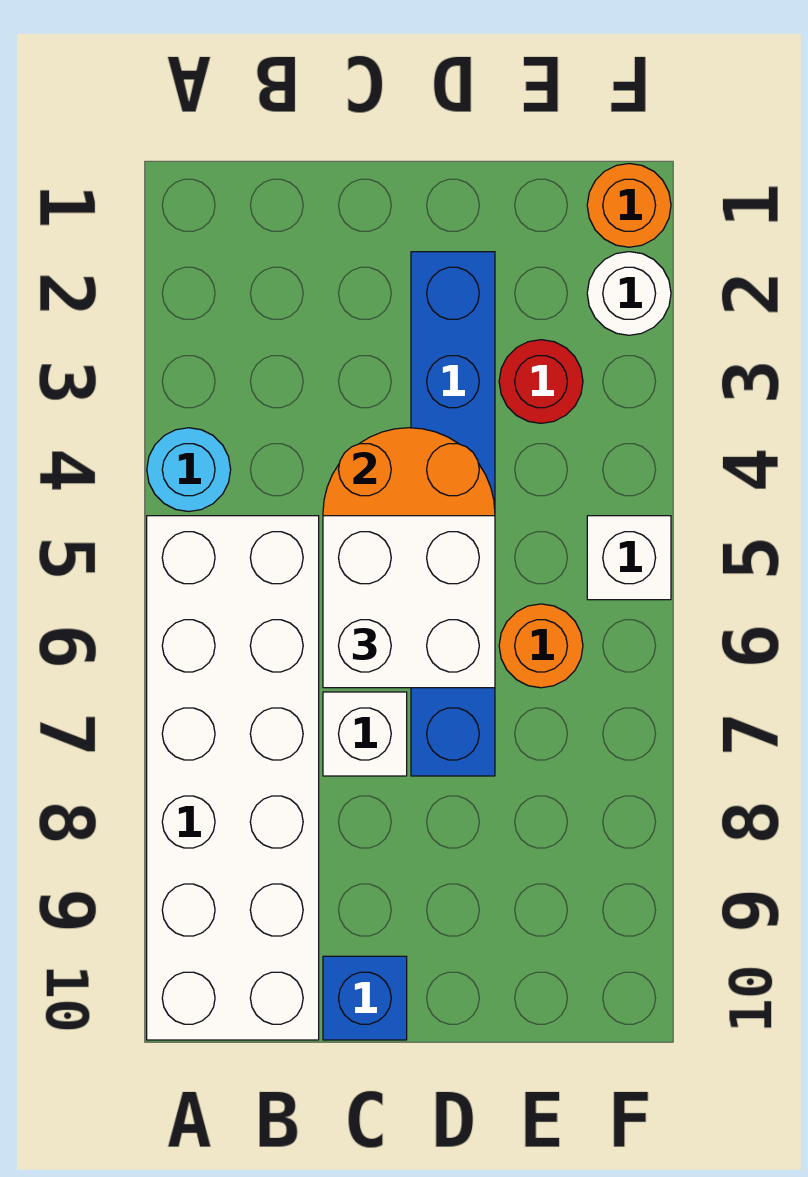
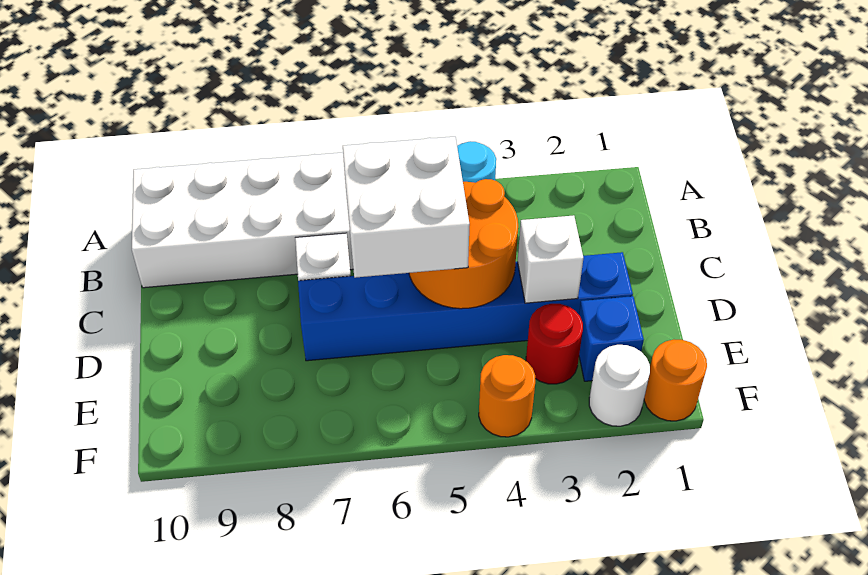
blue 1x1 brick [323,956,407,1040] -> blue 1x1 brick moved to [579,296,644,381]
orange 1x1 round brick [499,604,583,688] -> orange 1x1 round brick moved to [479,355,535,437]
white 1x1 brick [587,516,671,600] -> white 1x1 brick moved to [518,215,583,303]

